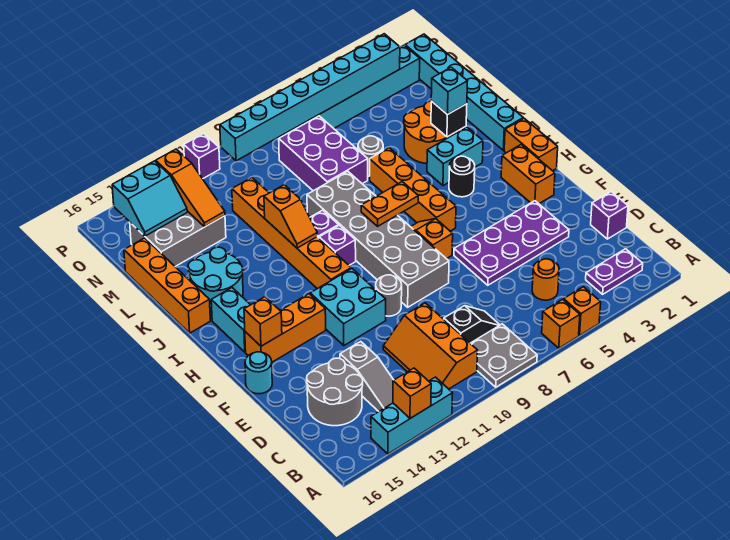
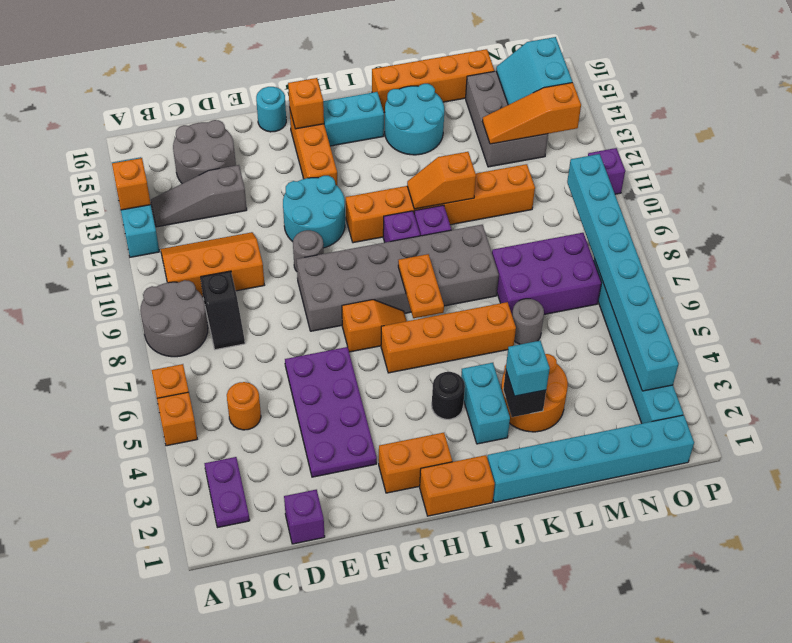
grey 2x2 plate [470,324,537,387] -> grey 2x2 round brick [140,280,208,357]
cyan 2x2 brick [310,269,386,345] -> cyan 2x2 round brick [283,176,345,248]

